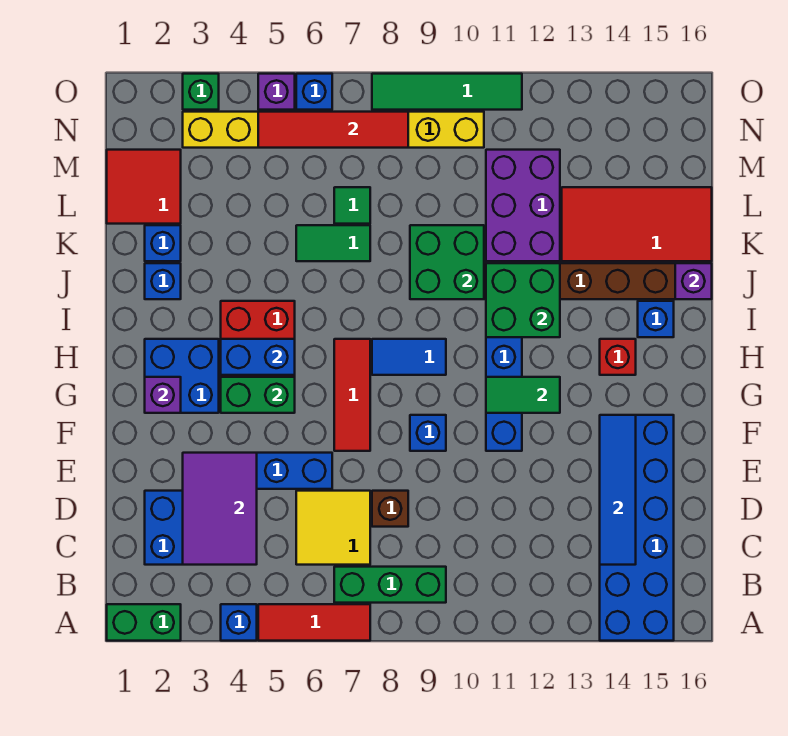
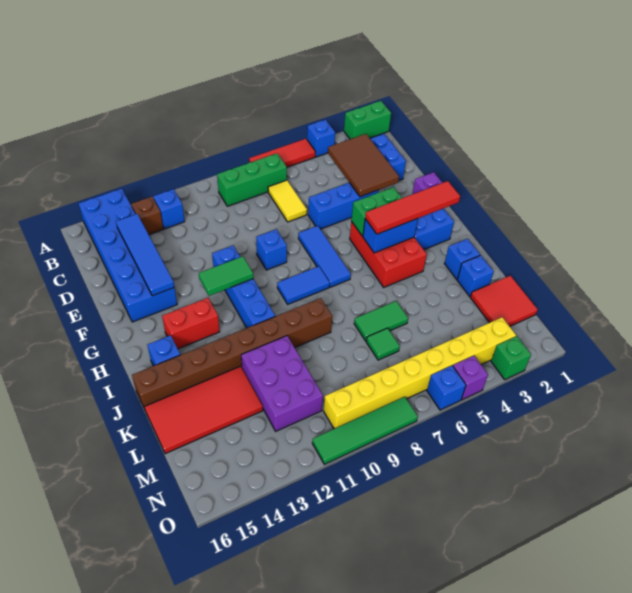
none -> blue 1x1 brick [153,189,185,229]
purple 2x3 tile [183,453,257,565] -> brown 2x3 tile [328,134,399,197]
yellow 2x2 tile [296,491,370,565] -> yellow 1x2 tile [268,180,307,222]
brown 1x1 brick [372,491,408,527] -> brown 1x1 brick moved to [131,197,163,234]
red 1x3 tile [334,339,370,451] -> blue 1x3 tile [298,226,351,287]
red 1x1 brick [600,339,636,375] -> red 1x2 brick [162,298,220,349]
green 2x2 brick [486,263,560,337] -> none
green 2x2 brick [410,225,484,299] -> none
purple 1x1 brick [675,263,712,299] -> none
red 1x4 tile [258,112,408,148] -> red 1x4 tile moved to [365,181,460,234]

